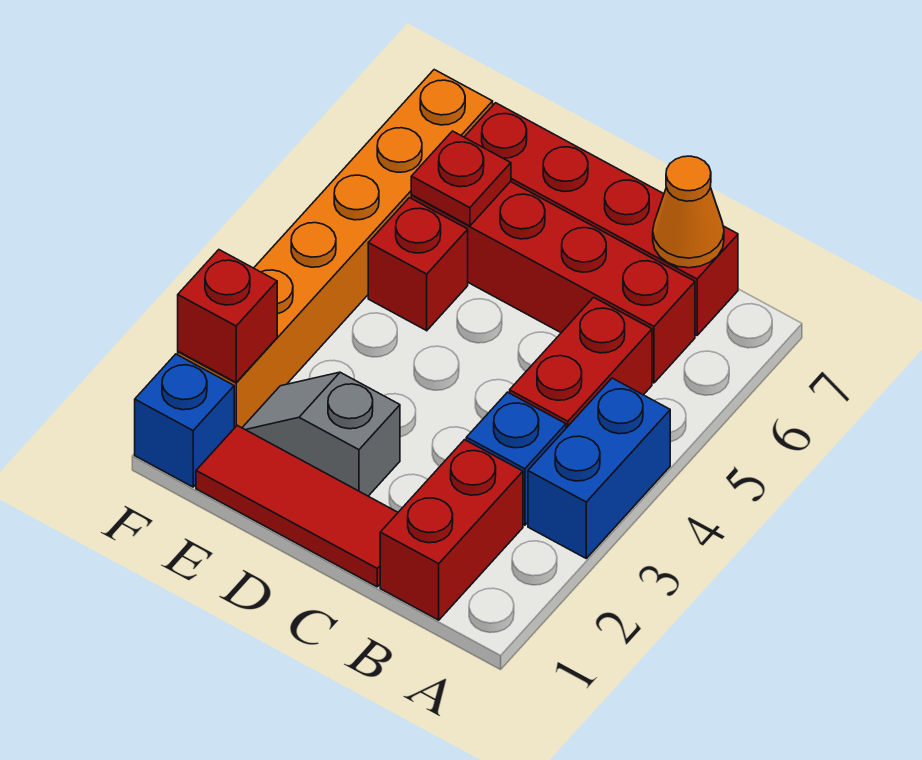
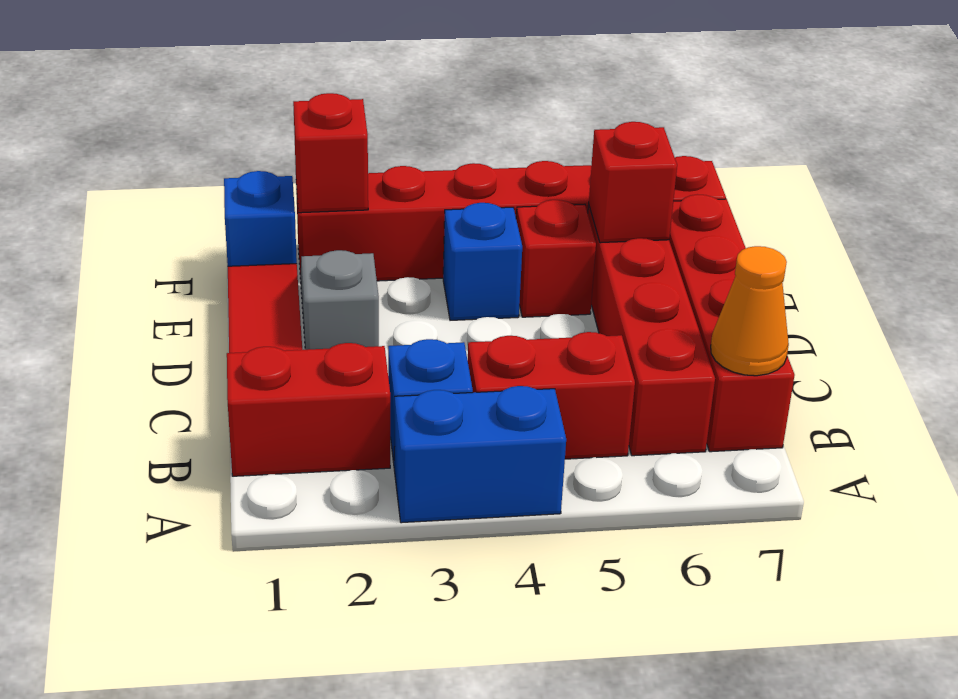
none -> blue 1x1 brick [443,203,522,320]
red 1x1 plate [411,131,511,226] -> red 1x1 brick [589,122,677,243]
orange 1x6 brick [178,70,493,428] -> red 1x6 brick [296,156,726,281]

